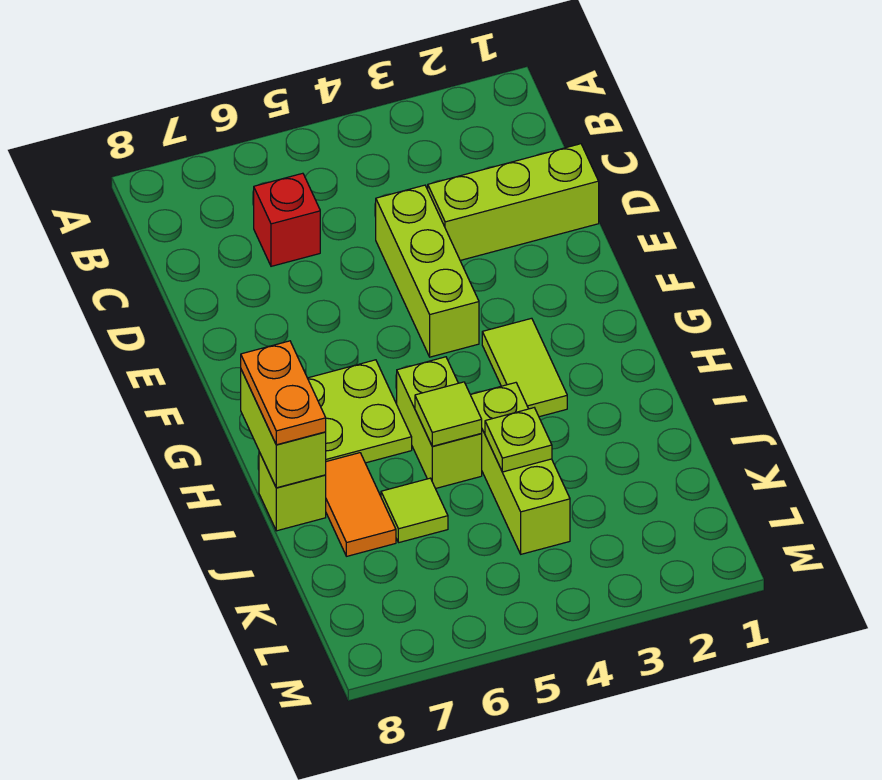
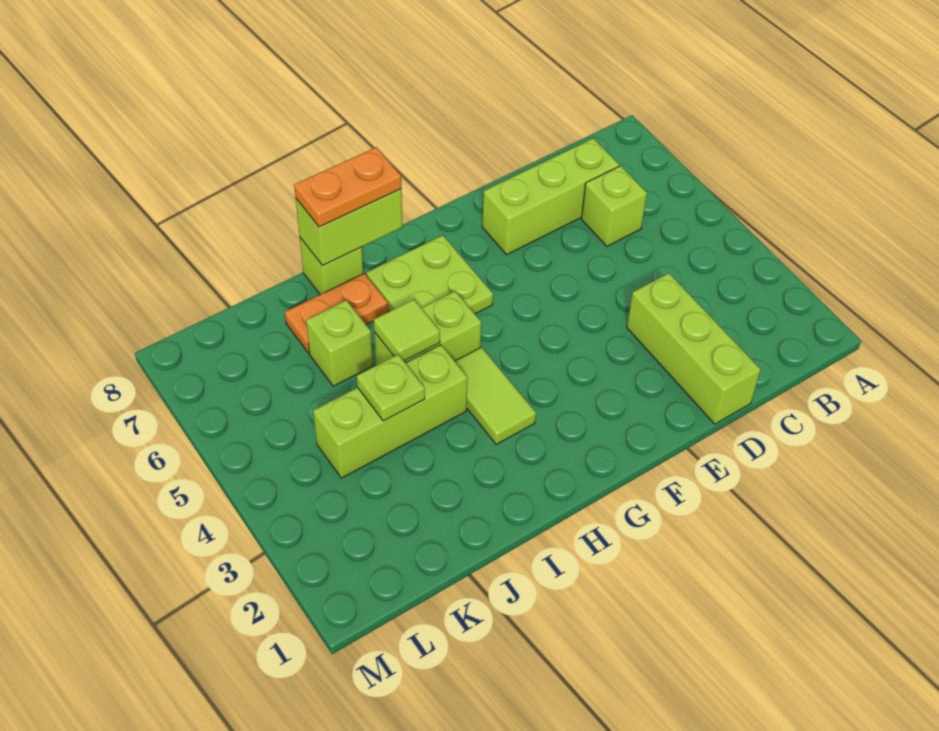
red 1x1 brick [254,173,320,266] -> lime 1x1 brick [581,166,647,246]
lime 1x3 brick [376,185,479,357] -> lime 1x3 brick moved to [482,138,619,255]
lime 1x2 tile [482,318,567,417] -> lime 1x2 tile turned to [455,347,536,445]
orange 1x2 tile [326,453,396,556] -> orange 1x2 plate [285,273,388,353]
lime 1x1 tile [381,478,448,543] -> lime 1x1 brick [306,300,373,386]

